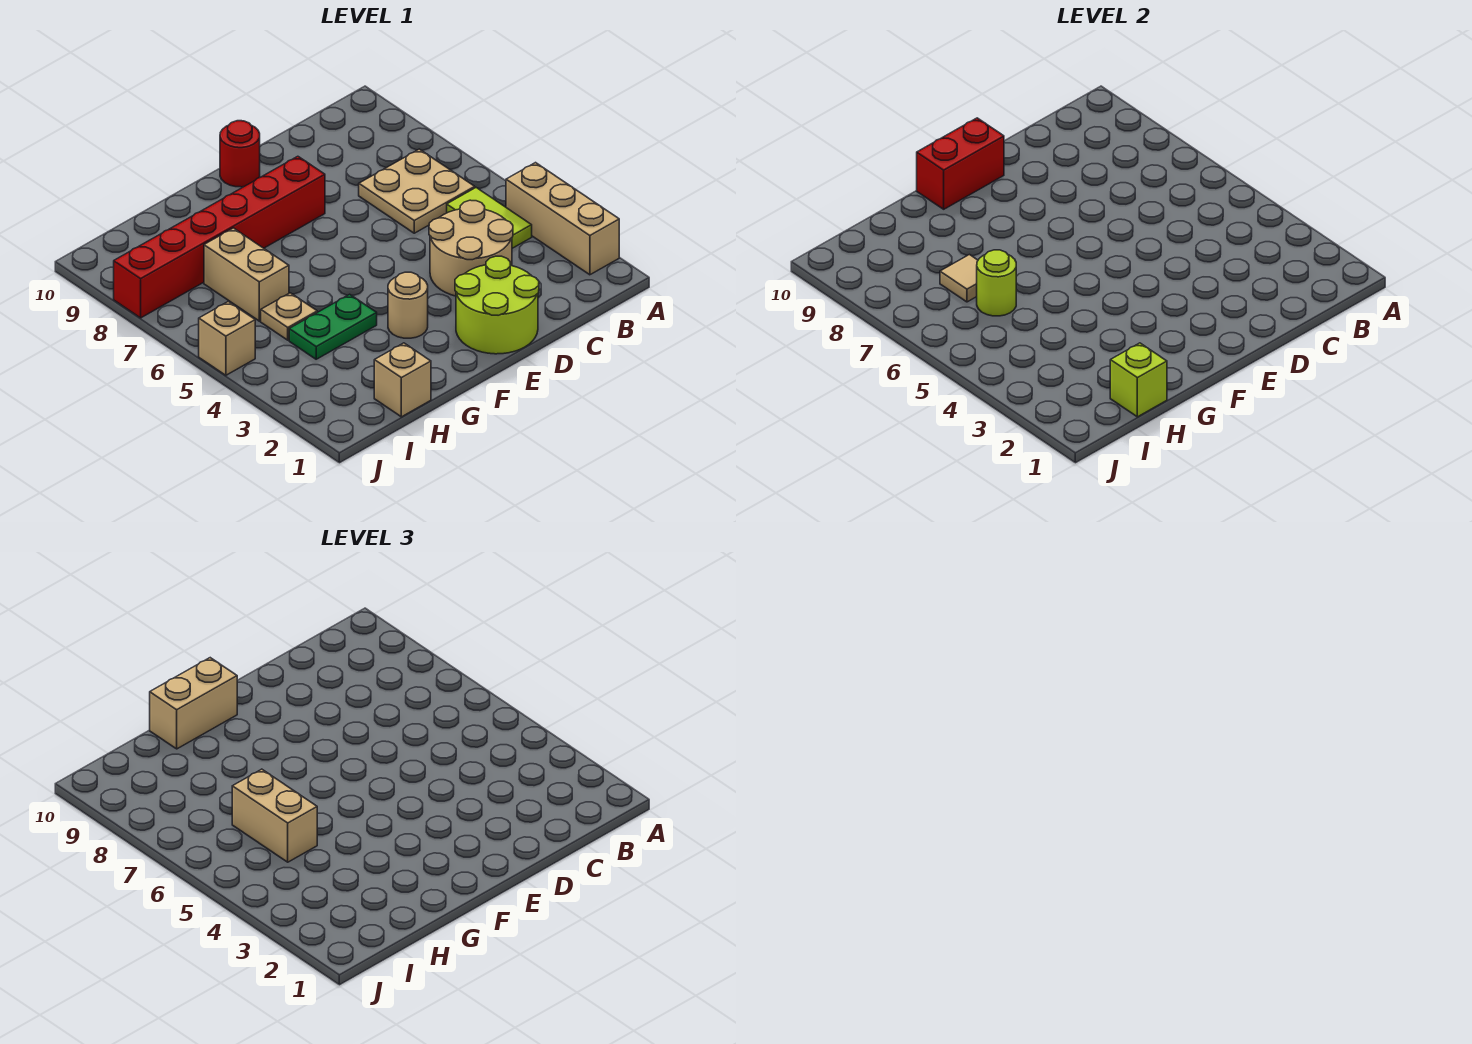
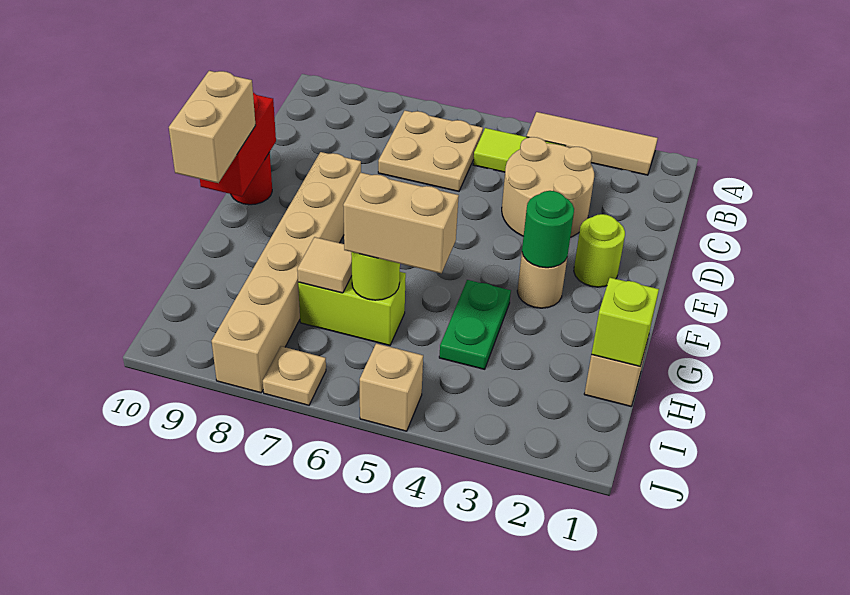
tan 1x3 brick [506,163,619,275] -> tan 1x3 tile [526,112,658,175]
lime 2x2 round brick [455,256,539,354] -> lime 1x1 round brick [574,214,625,287]
red 1x6 brick [114,156,325,318] -> tan 1x6 brick [212,152,361,393]
none -> green 1x1 round brick [522,191,574,268]
tan 1x1 plate [261,293,317,340] -> tan 1x1 plate moved to [263,346,326,405]
tan 1x2 brick [204,228,289,321] -> lime 1x2 brick [298,272,406,345]

